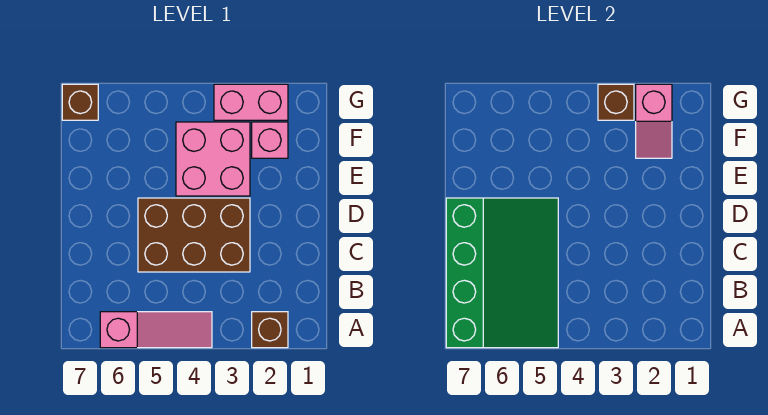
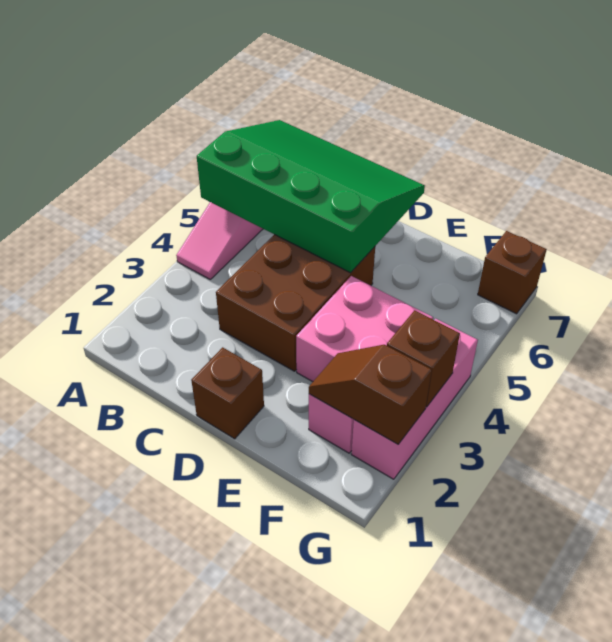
brown 1x1 brick [252,312,288,348] -> brown 1x1 brick moved to [191,347,264,439]
green 3x4 slope [446,198,558,348] -> green 3x4 slope turned to [197,120,425,273]
pink 1x2 slope [636,84,672,158] -> brown 1x2 slope [309,345,432,444]
pink 1x2 brick [214,84,288,120] -> pink 1x3 brick [351,319,478,479]

